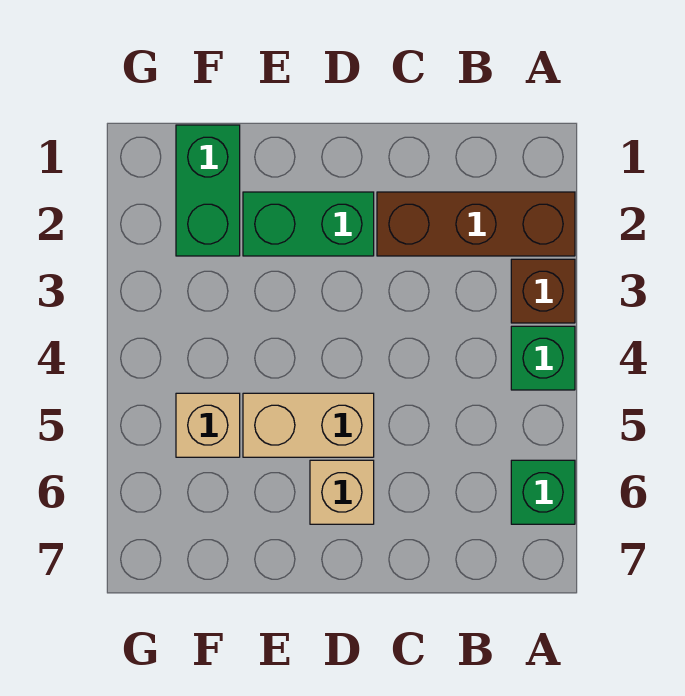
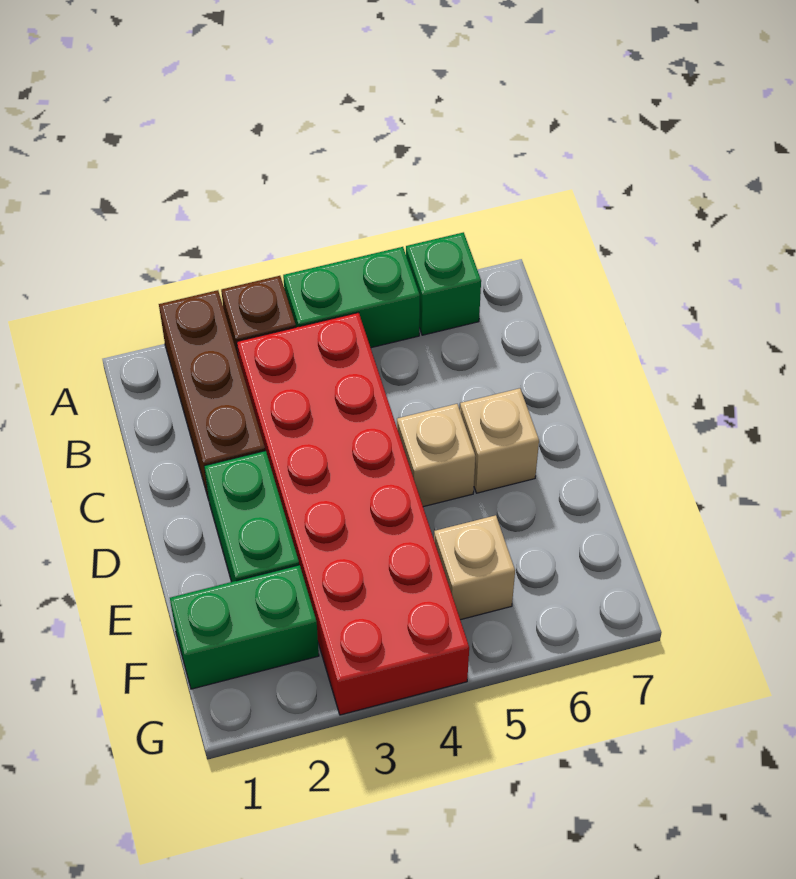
green 1x1 brick [511,326,575,390] -> green 1x2 brick [283,247,420,348]
none -> red 2x6 brick [237,312,469,715]
tan 1x2 brick [243,393,374,457] -> tan 1x1 brick [397,404,476,507]

